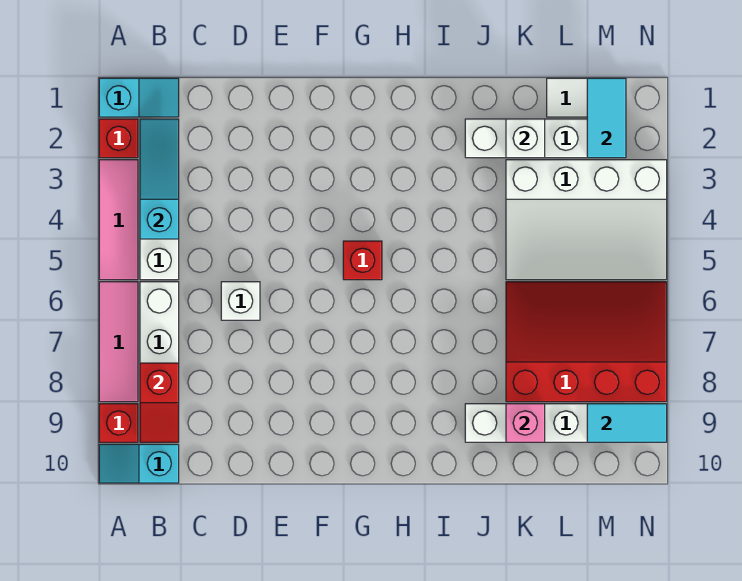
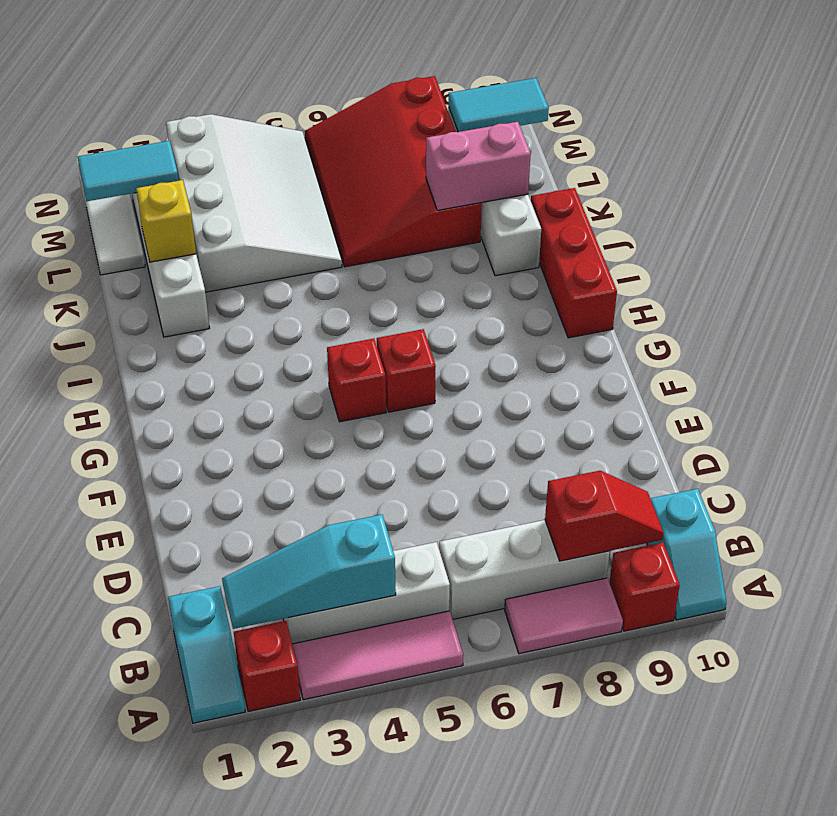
cyan 1x2 slope [99,78,179,117] -> cyan 1x2 slope turned to [168,586,245,723]
pink 1x3 tile [99,282,138,402] -> pink 1x2 tile [505,578,623,654]
white 1x1 brick [221,282,260,320] -> none
none -> red 1x1 brick [377,329,436,412]
none -> red 1x3 brick [531,188,617,338]
white 1x1 brick [506,119,545,158] -> yellow 1x1 brick [136,180,196,262]
pink 1x1 brick [506,404,545,442] -> pink 1x2 brick [426,122,531,210]
cyan 1x2 tile [587,404,667,442] -> cyan 1x2 tile turned to [449,78,549,132]

